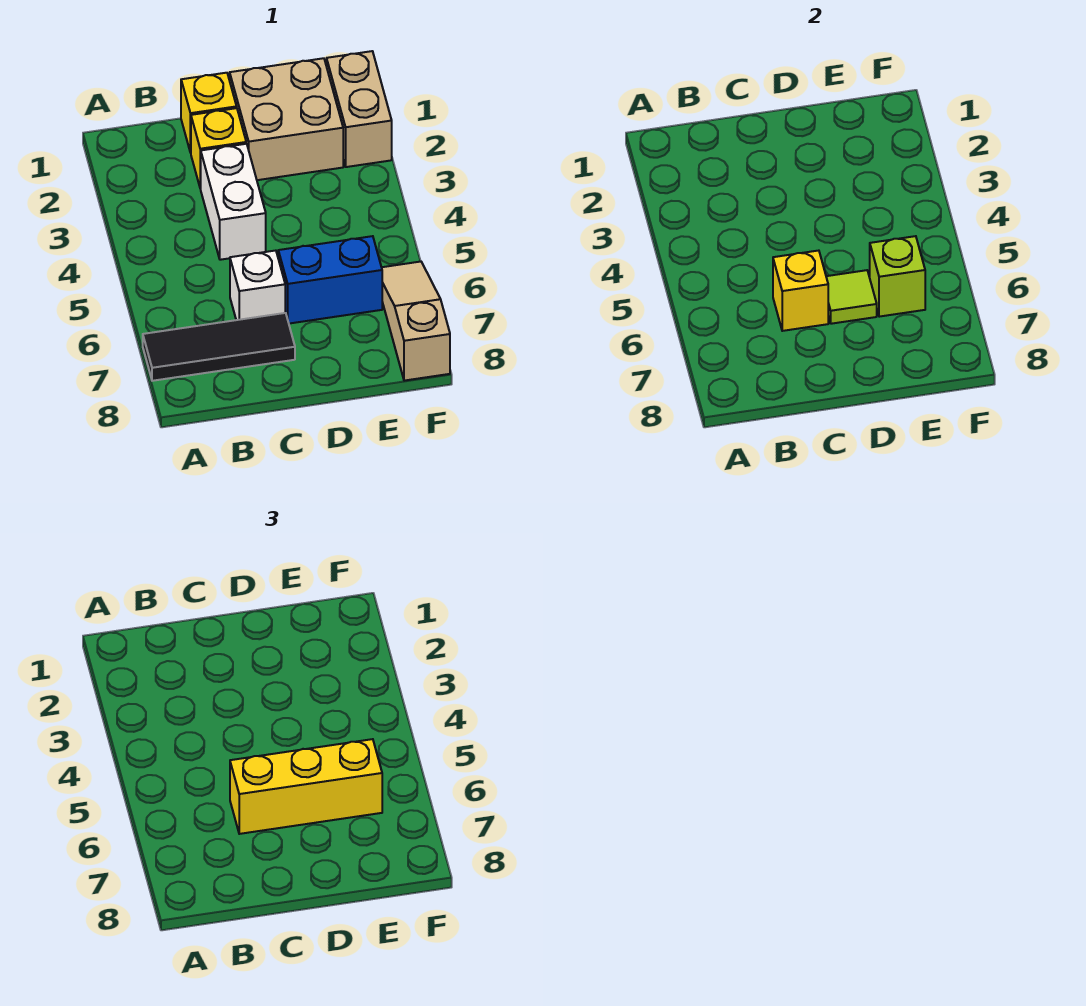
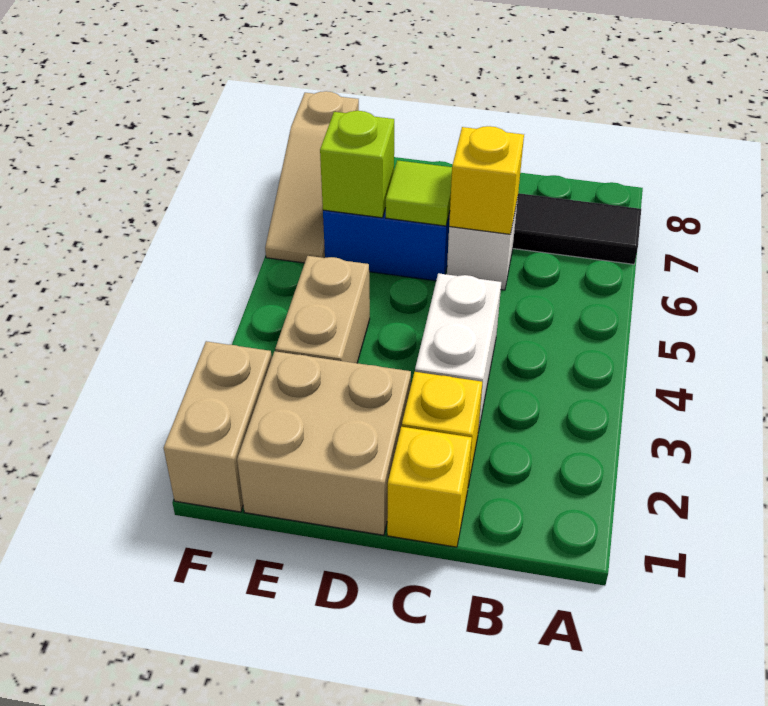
yellow 1x3 brick [230,739,382,834] -> none
none -> tan 1x2 brick [275,256,370,363]

